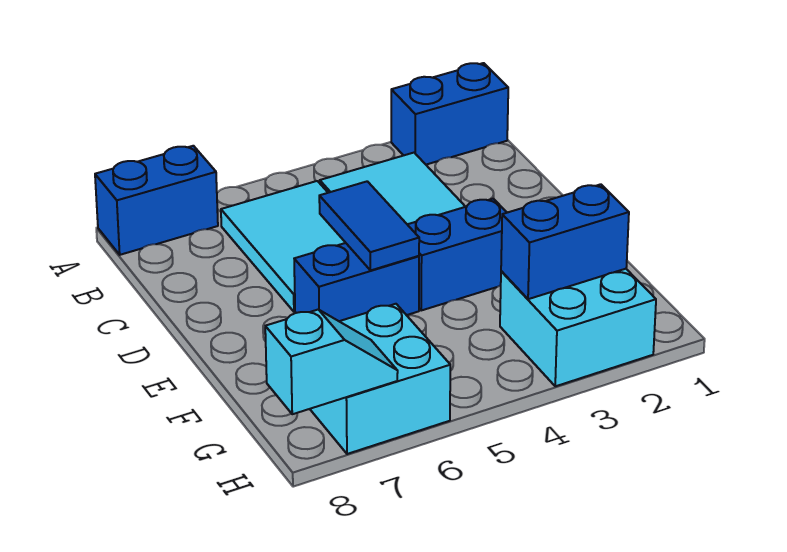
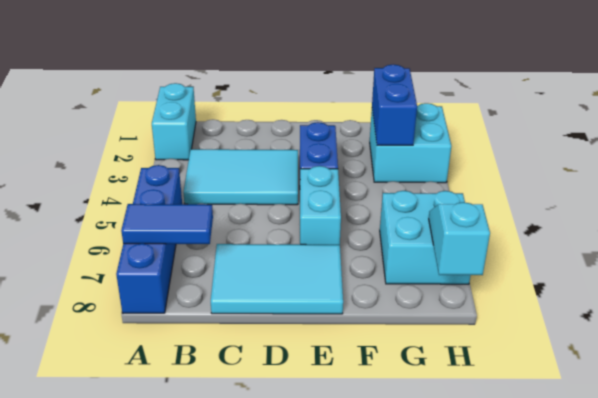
blue 1x2 brick [391,63,508,165] -> cyan 1x2 brick [152,83,196,160]
blue 1x2 brick [95,146,218,255] -> blue 1x4 brick [116,165,182,313]
cyan 2x3 tile [221,181,345,312] -> cyan 2x3 tile moved to [211,244,343,314]
blue 1x2 tile [319,181,419,270] -> blue 1x2 tile moved to [121,204,213,244]
blue 1x2 brick [294,243,419,321] -> cyan 1x2 brick [300,166,341,245]

